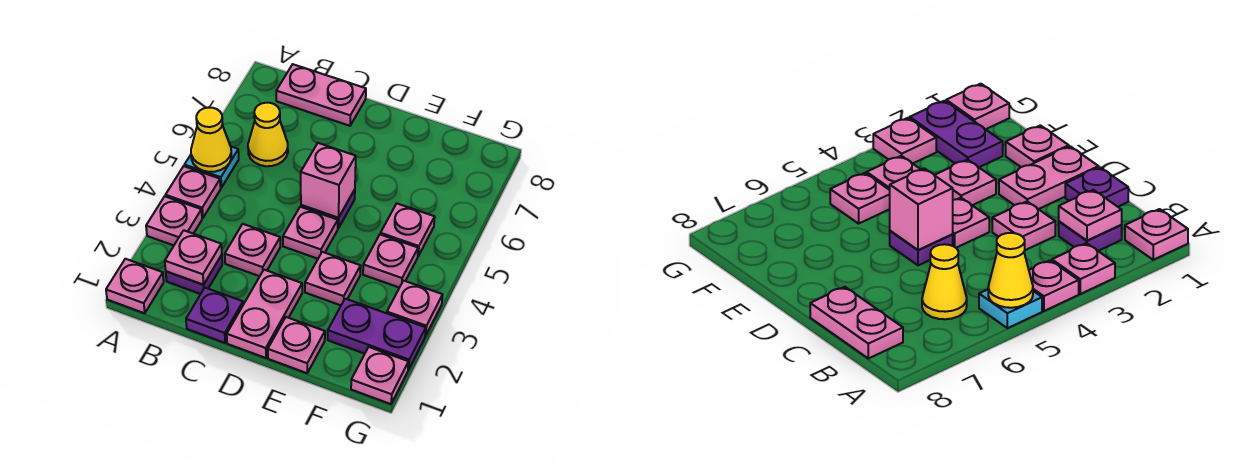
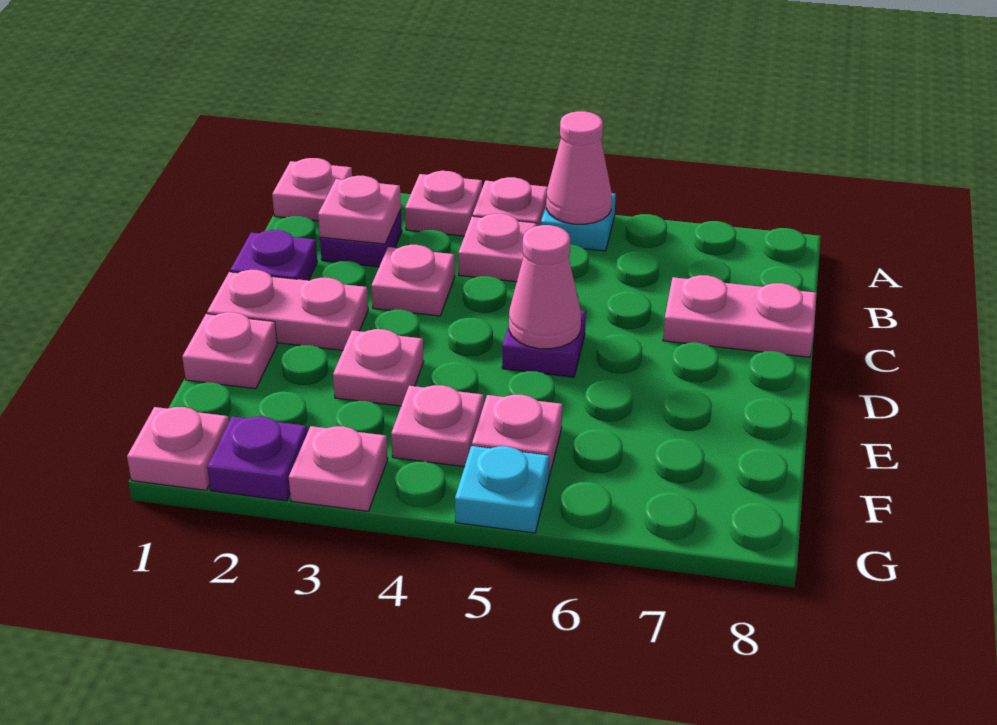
yellow 1x1 cone [191,108,231,172] -> pink 1x1 cone [546,111,612,224]
yellow 1x1 cone [248,103,288,166] -> none
pink 1x2 plate [276,64,366,126] -> pink 1x2 plate turned to [663,275,816,357]
pink 1x1 plate [283,207,338,259] -> pink 1x1 plate moved to [458,214,537,282]
pink 1x1 brick [301,143,356,218] -> pink 1x1 cone [509,225,581,349]
purple 1x2 plate [328,299,426,370] -> purple 1x1 plate [207,417,307,501]
none -> cyan 1x1 plate [455,446,549,533]

